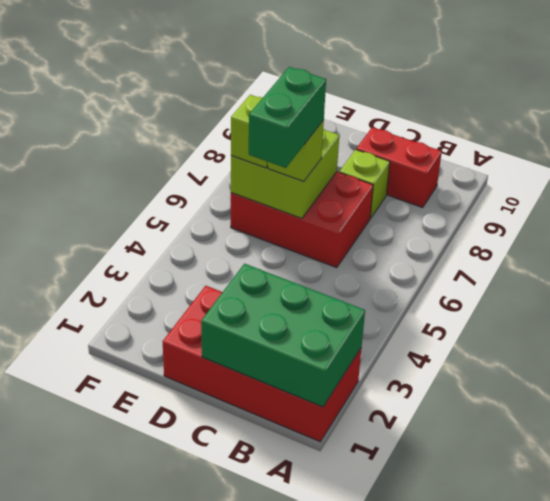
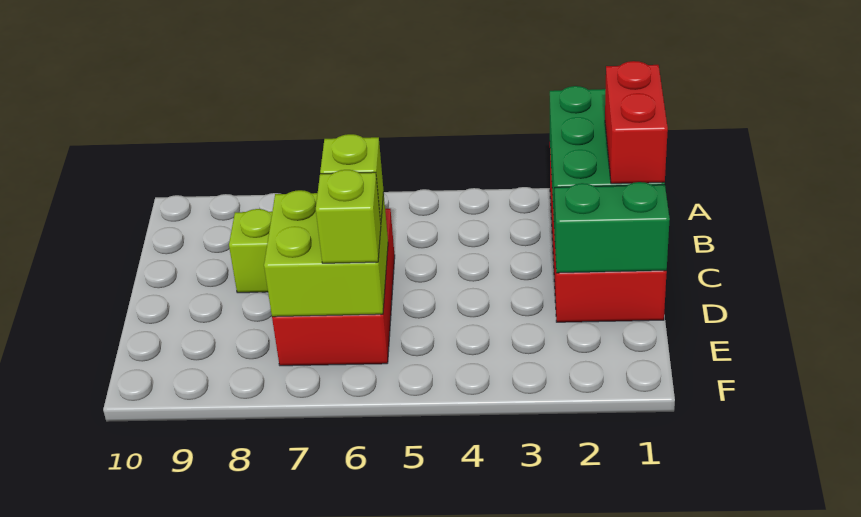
red 1x2 brick [356,127,442,208] -> red 1x2 brick moved to [605,61,668,184]
green 1x2 brick [249,67,326,168] -> green 1x2 brick moved to [555,182,670,273]

